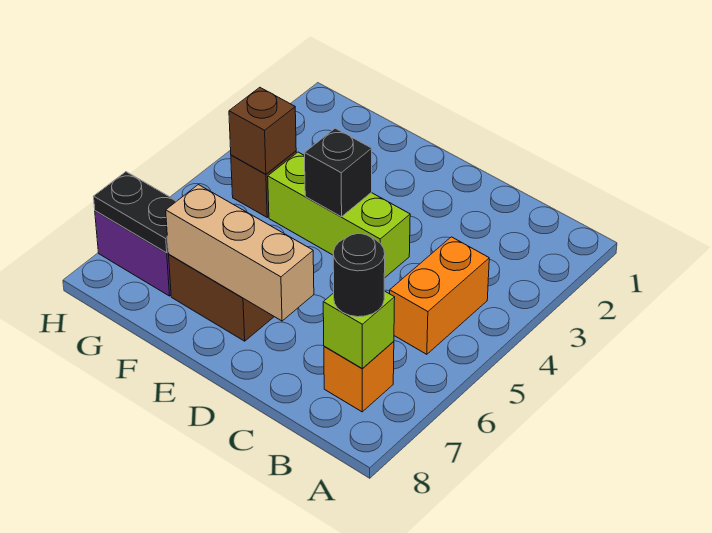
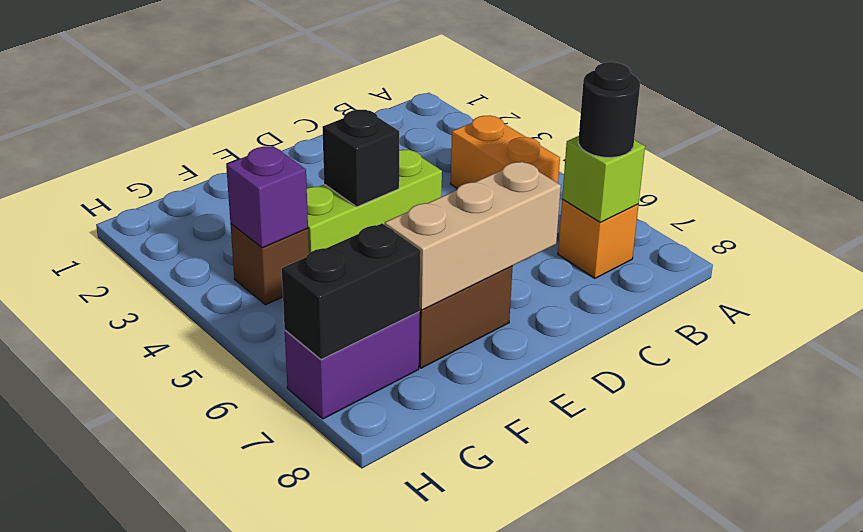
brown 1x1 brick [229,87,296,174] -> purple 1x1 brick [226,146,308,248]
black 1x2 plate [93,172,176,253] -> black 1x2 brick [282,223,421,360]

